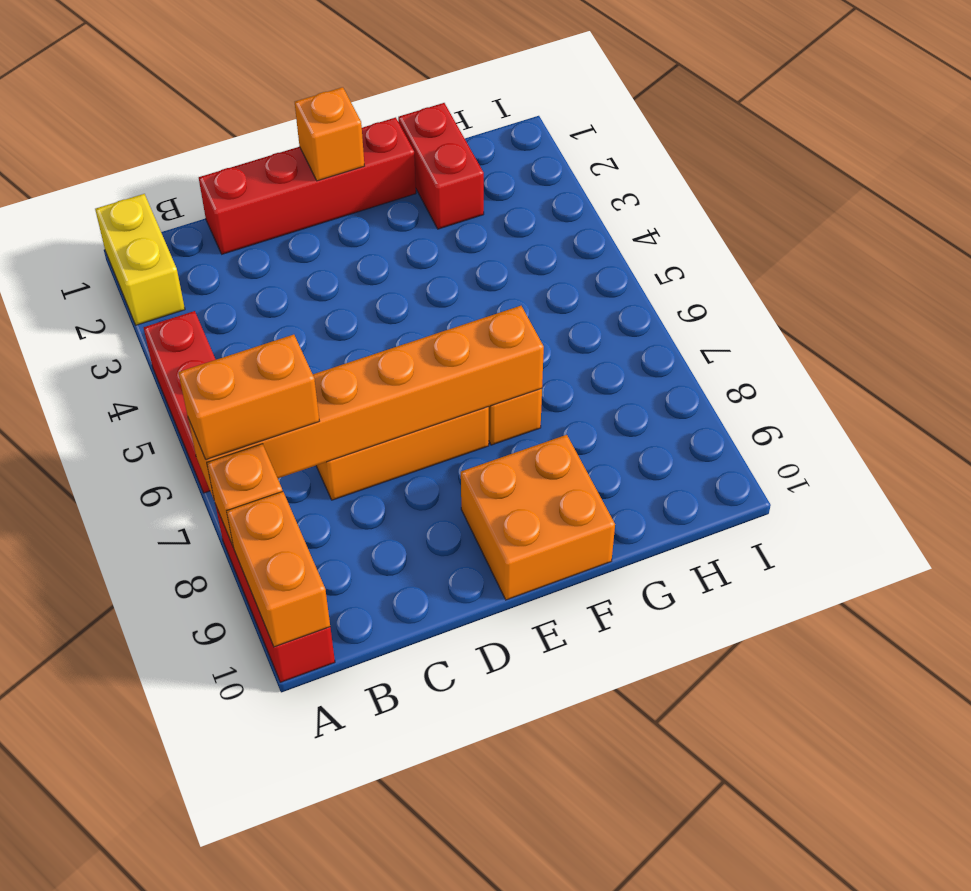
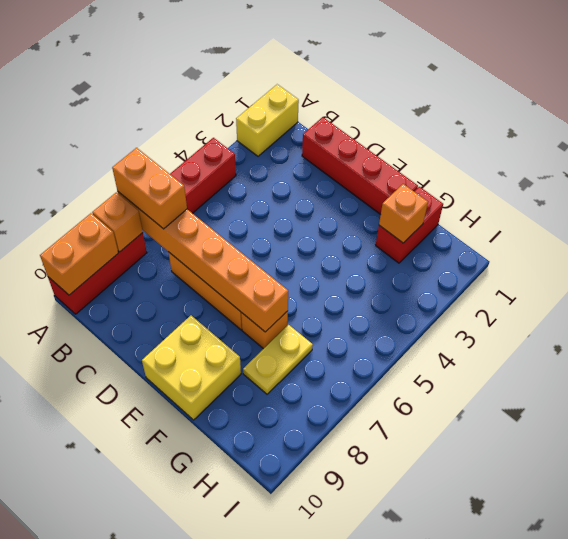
orange 1x1 brick [295,87,364,181] -> orange 1x1 brick moved to [379,184,428,243]
orange 2x2 brick [461,435,615,600] -> yellow 2x2 brick [142,315,241,420]
none -> yellow 1x2 plate [243,325,313,394]

